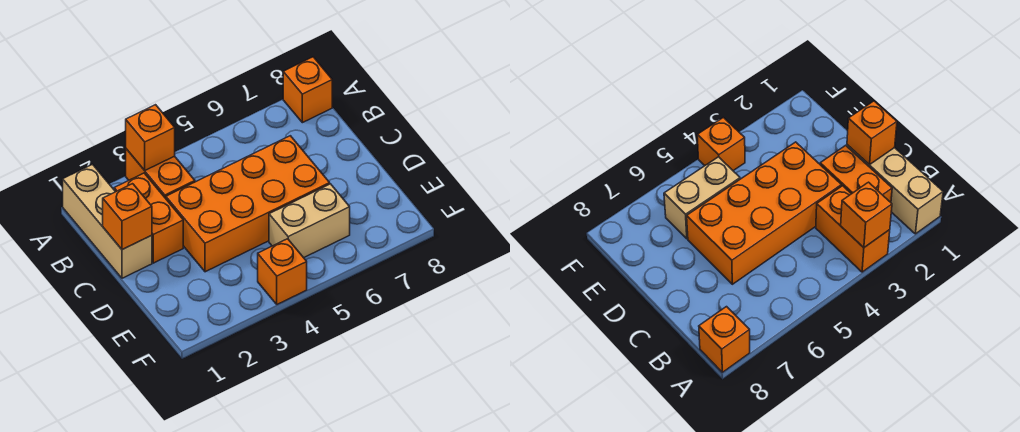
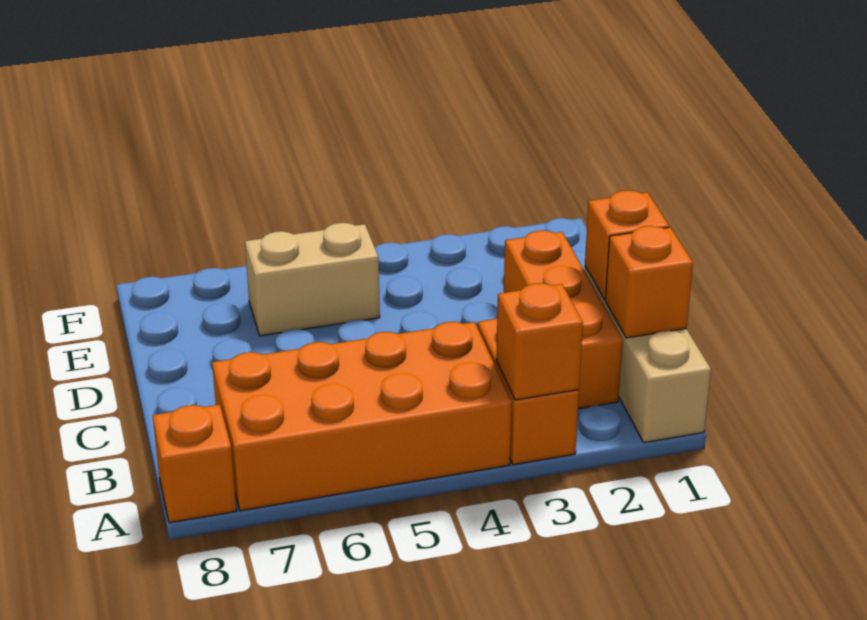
orange 1x2 brick [114,173,183,263] -> orange 1x3 brick [504,230,623,409]
orange 2x4 brick [166,136,330,272] -> orange 2x4 brick moved to [212,322,512,511]
orange 1x1 brick [258,239,307,304] -> orange 1x1 brick moved to [605,226,693,338]

